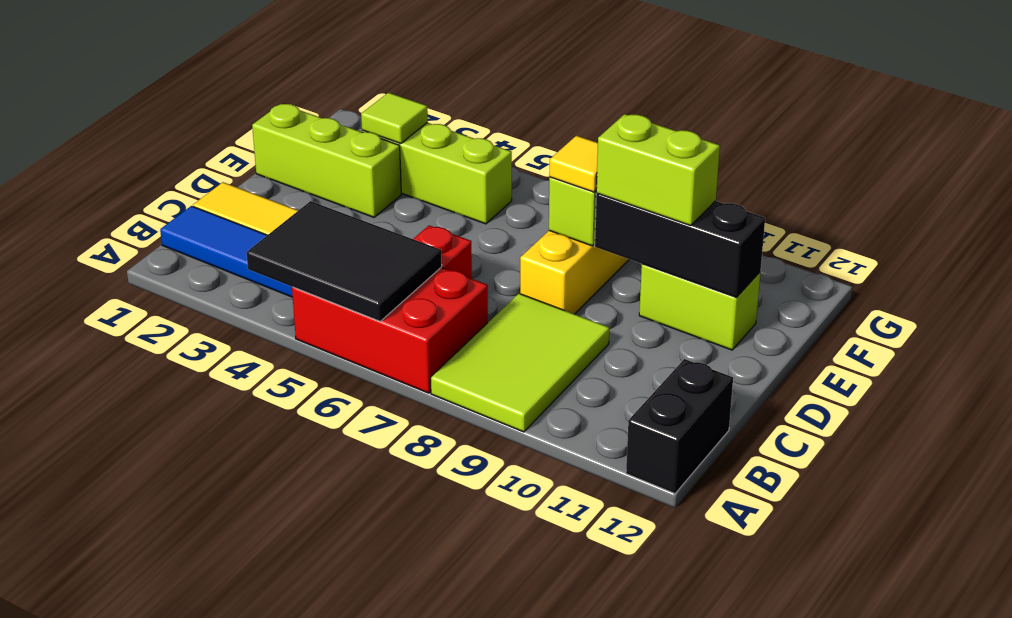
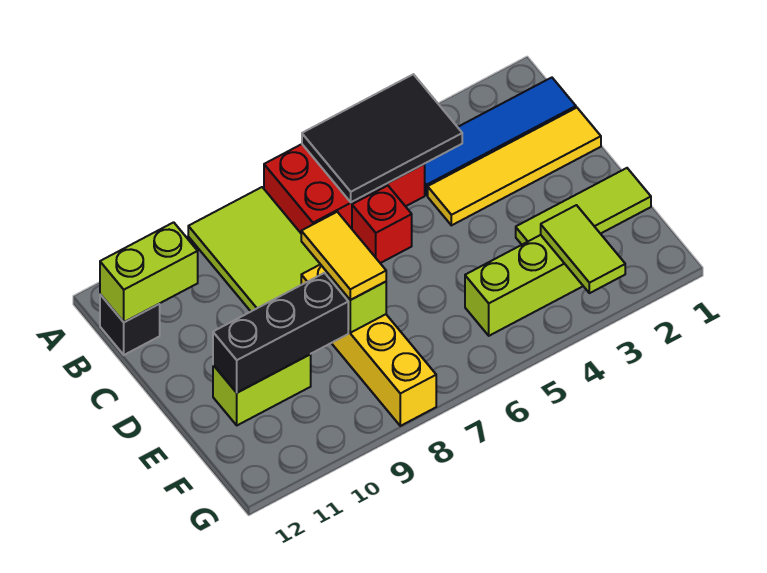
black 1x2 brick [626,359,733,494] -> black 1x1 brick [100,294,160,355]
lime 1x3 brick [252,104,401,217] -> lime 1x3 tile [516,168,651,245]
yellow 1x1 tile [549,136,598,192] -> yellow 1x2 tile [301,212,386,300]
lime 1x2 brick [596,114,720,226] -> lime 1x2 brick moved to [100,222,198,322]
lime 1x1 tile [361,93,428,144] -> lime 1x2 tile [541,205,625,293]

